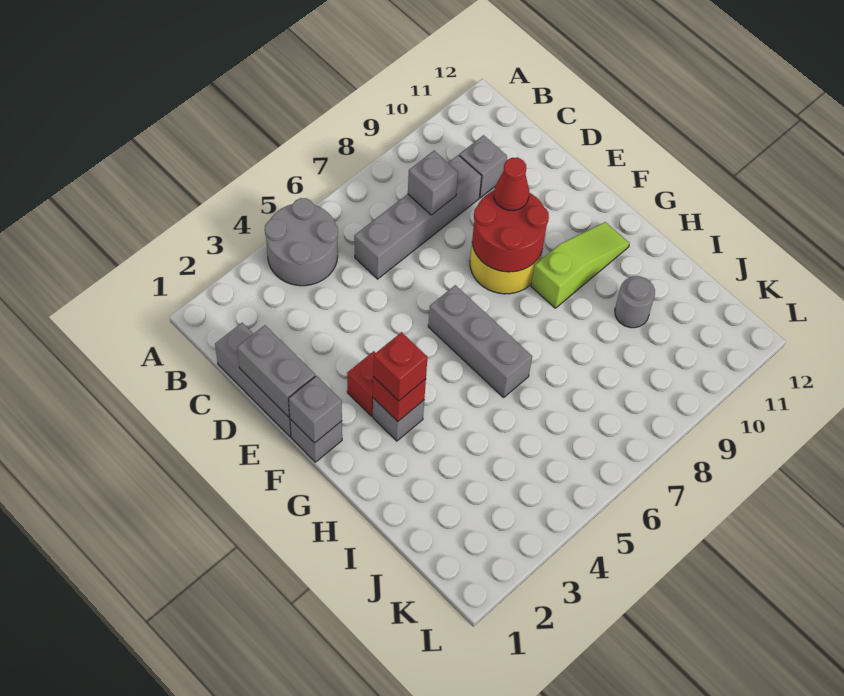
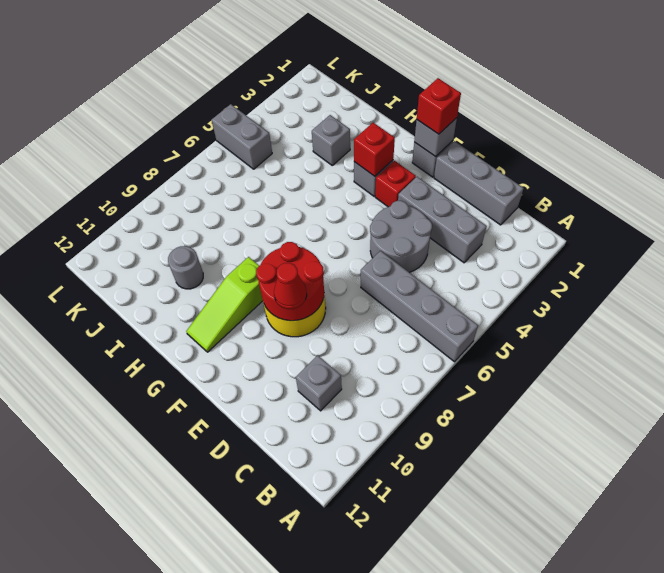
grey 2x2 round brick [265,198,338,286] -> grey 2x2 round brick moved to [370,201,432,272]
grey 1x4 brick [354,155,482,279] -> grey 1x4 brick turned to [361,251,478,362]
grey 1x1 brick [408,151,458,215] -> grey 1x1 brick moved to [312,115,350,165]
grey 1x2 brick [237,325,315,417] -> grey 1x2 brick moved to [212,104,272,169]
grey 1x3 brick [428,285,532,397] -> grey 1x3 brick moved to [398,177,487,263]
red 1x1 brick [373,332,428,401] -> red 1x1 brick moved to [417,78,461,134]

